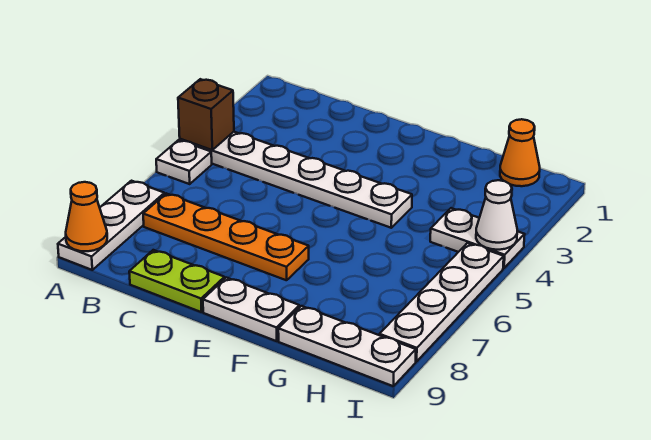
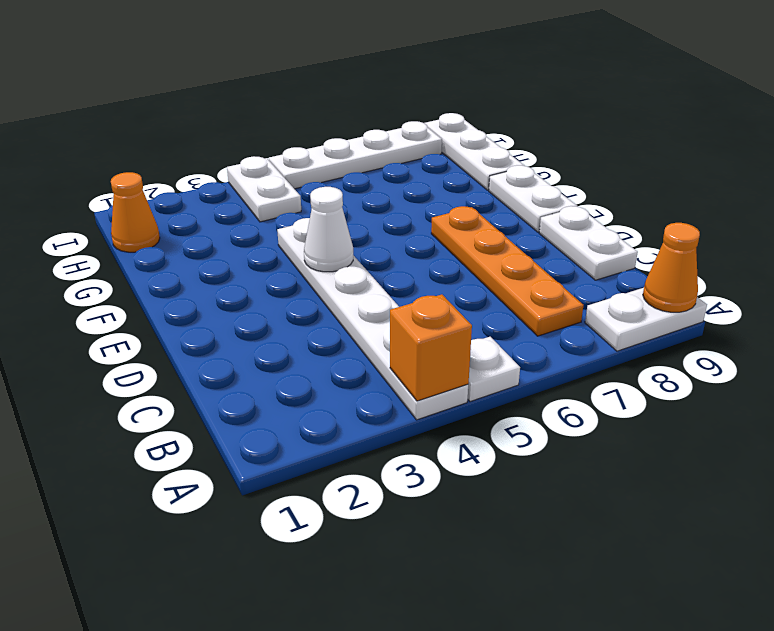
brown 1x1 brick [178,79,234,150] -> orange 1x1 brick [390,294,472,401]
white 1x3 plate [58,181,165,270] -> white 1x2 plate [585,288,707,351]
lime 1x2 plate [129,250,225,312] -> white 1x2 plate [539,206,638,280]
white 1x1 cone [476,180,517,250] -> white 1x1 cone moved to [304,187,353,272]

